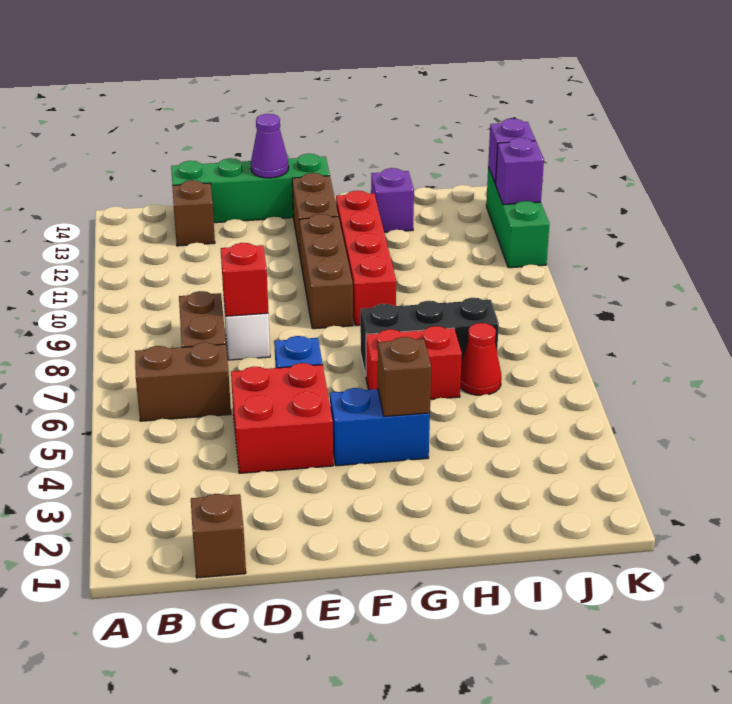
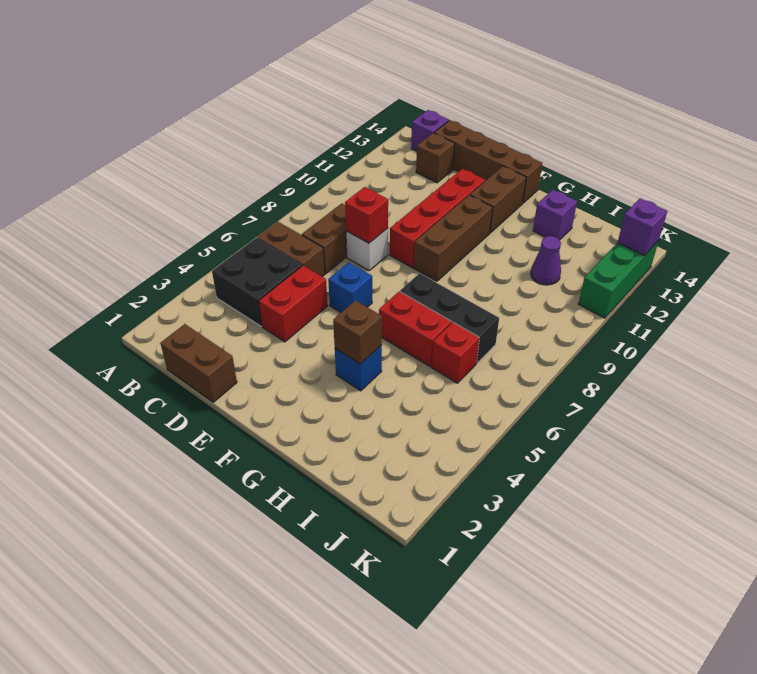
none -> black 2x2 brick [212,238,302,326]
brown 1x1 brick [191,494,246,578] -> brown 1x2 brick [160,324,237,402]
green 1x4 brick [171,154,330,223] -> brown 1x4 brick [434,120,542,203]
red 2x2 brick [231,363,333,473] -> red 1x2 brick [259,266,328,342]
purple 1x1 cone [251,114,289,178] -> purple 1x1 cone moved to [531,236,561,285]
blue 1x2 brick [330,388,430,466] -> blue 1x1 brick [335,345,382,391]
red 1x4 brick [336,191,396,326] -> red 1x4 brick moved to [390,169,485,268]
red 1x1 cone [460,323,501,395] -> red 1x1 brick [432,322,480,383]
purple 1x1 brick [496,138,544,205] -> purple 1x1 brick moved to [411,110,449,151]

